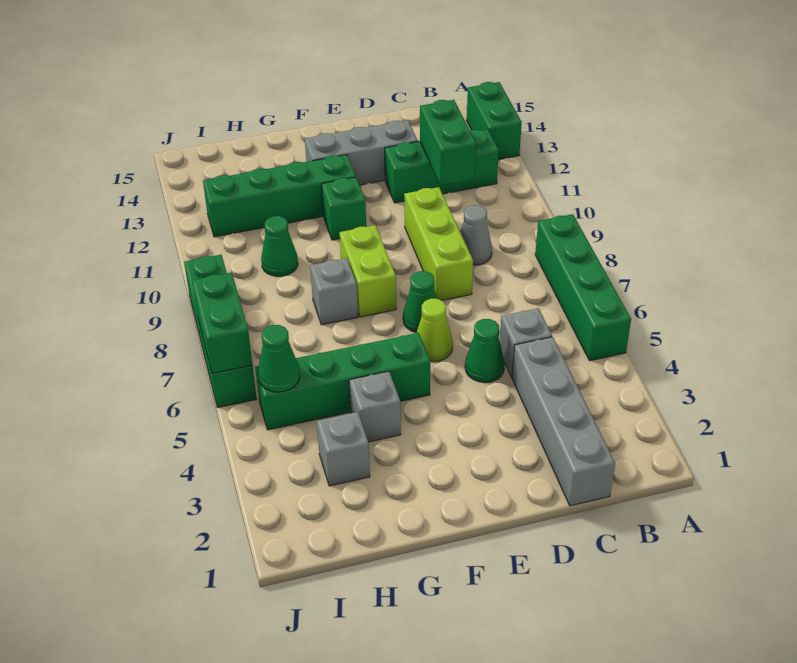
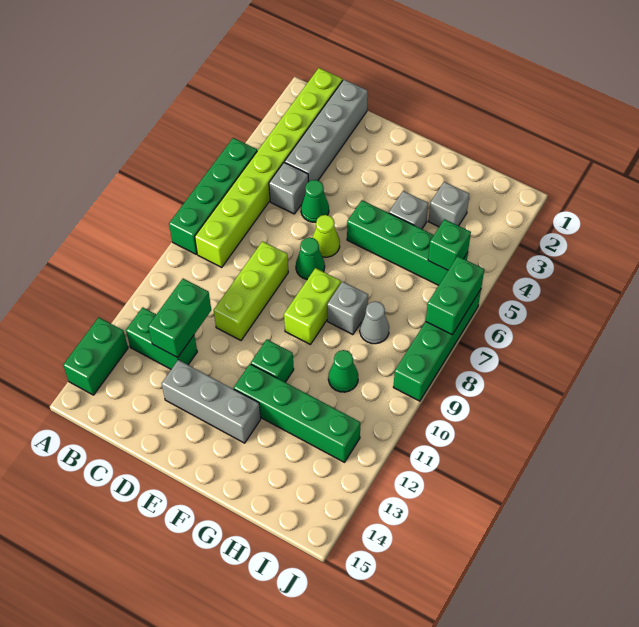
none -> lime 1x8 brick [195,68,343,267]
green 1x3 brick [385,129,499,203] -> green 1x2 brick [126,307,197,369]
grey 1x1 cone [460,205,492,265] -> grey 1x1 cone moved to [360,301,389,344]
green 1x1 cone [258,325,300,392] -> green 1x1 brick [428,219,471,270]

